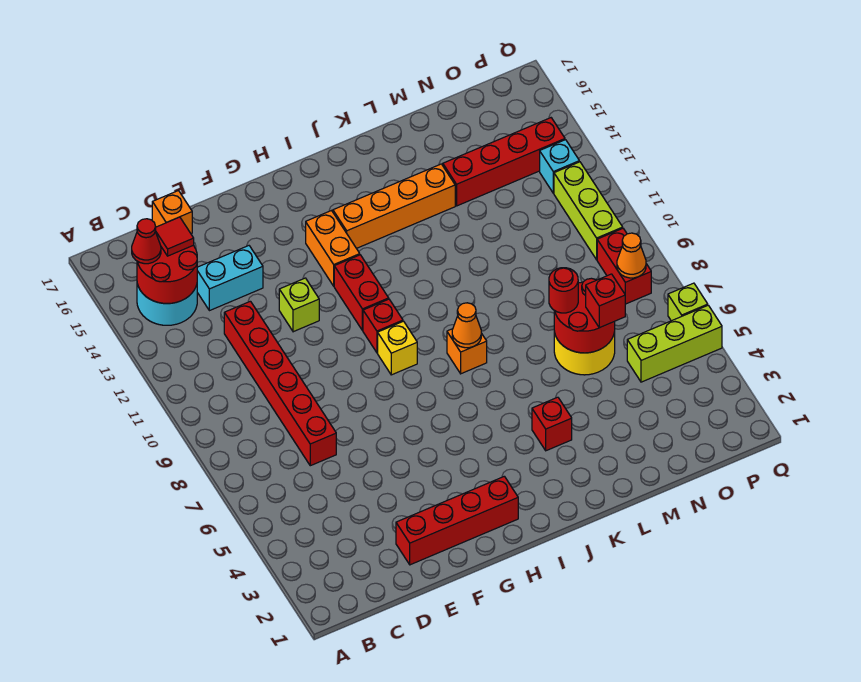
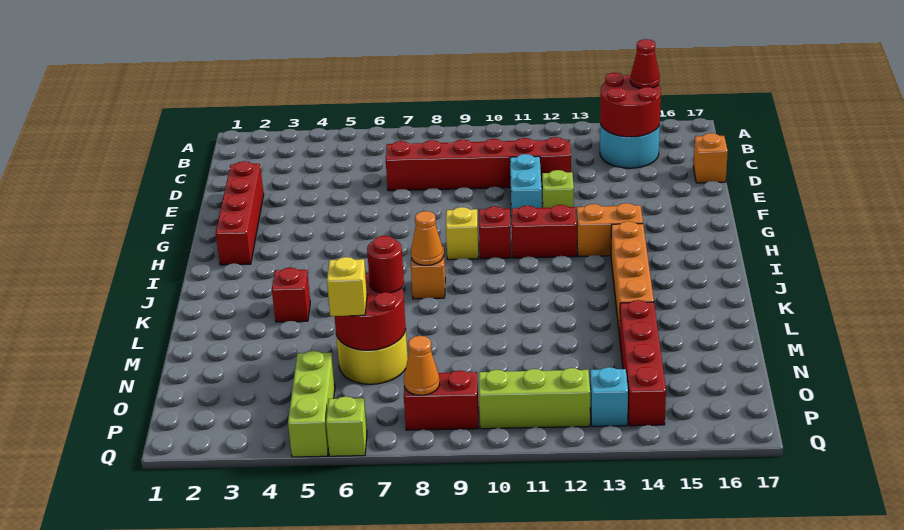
red 1x1 tile [155,217,194,256] -> none
cyan 1x2 brick [197,246,263,311] -> cyan 1x2 brick moved to [510,154,542,216]
red 1x1 brick [586,274,625,328] -> yellow 1x1 brick [327,257,367,316]

